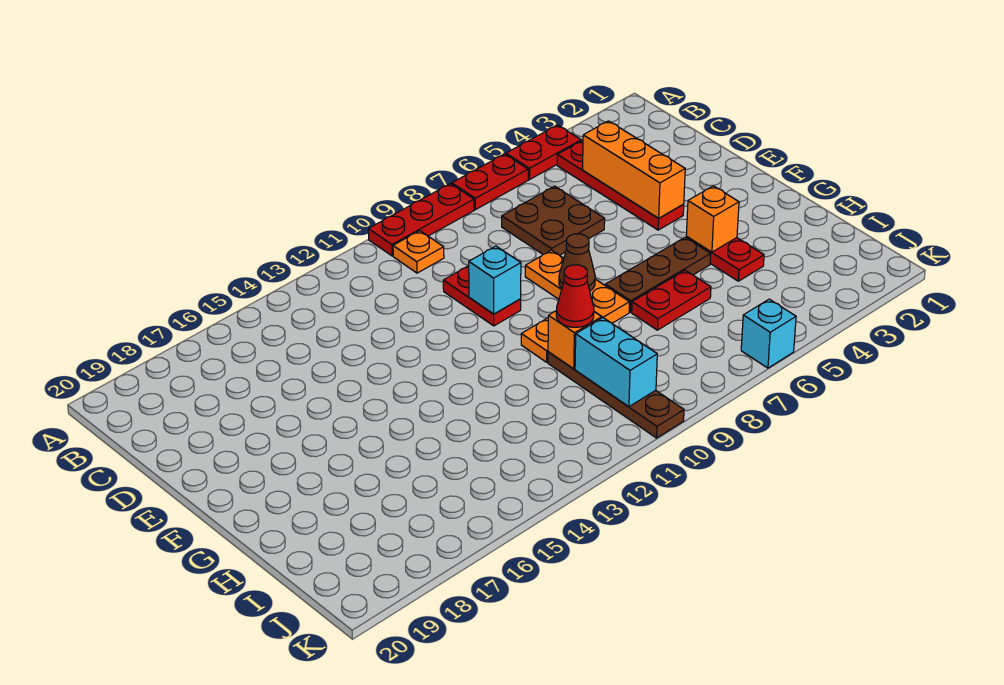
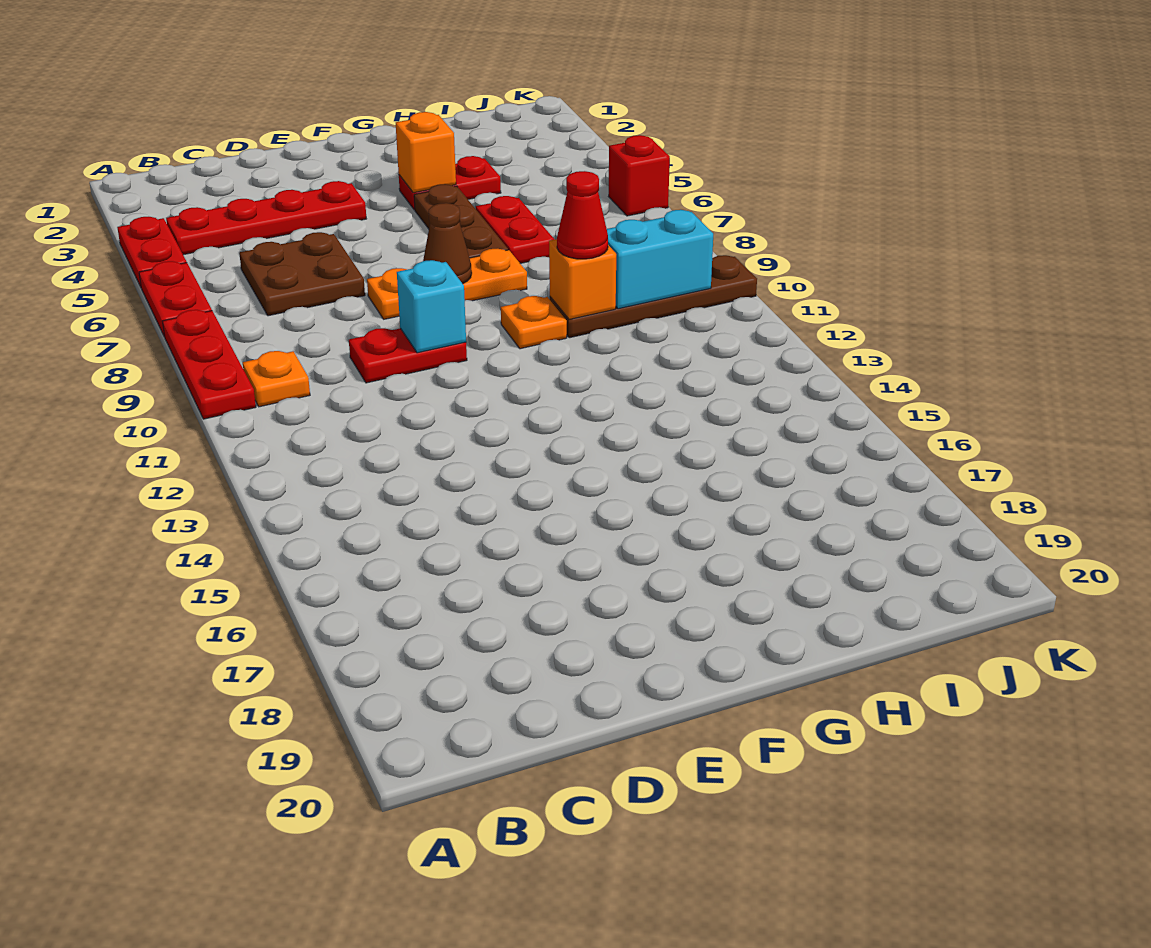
orange 1x3 brick [583,121,685,218] -> none
cyan 1x1 brick [741,299,796,368] -> red 1x1 brick [609,135,670,216]

